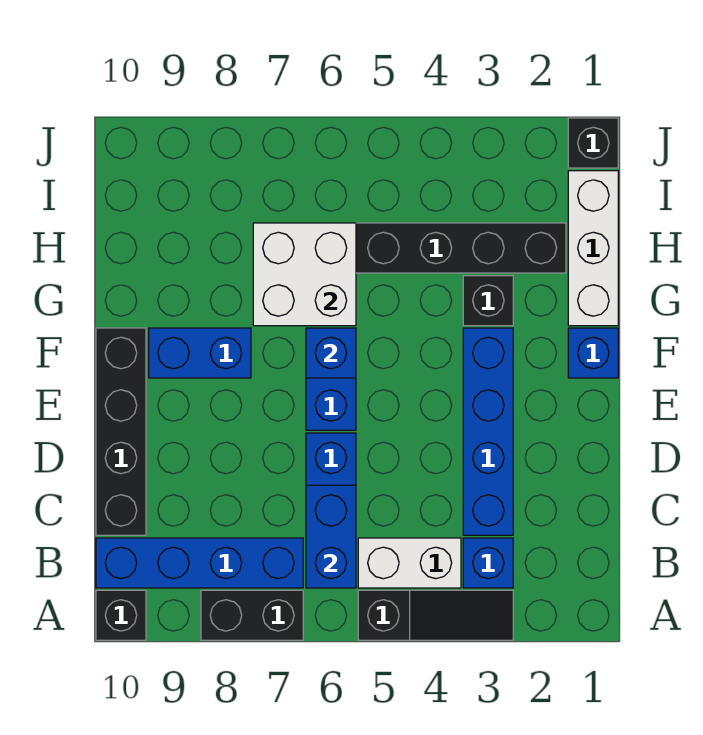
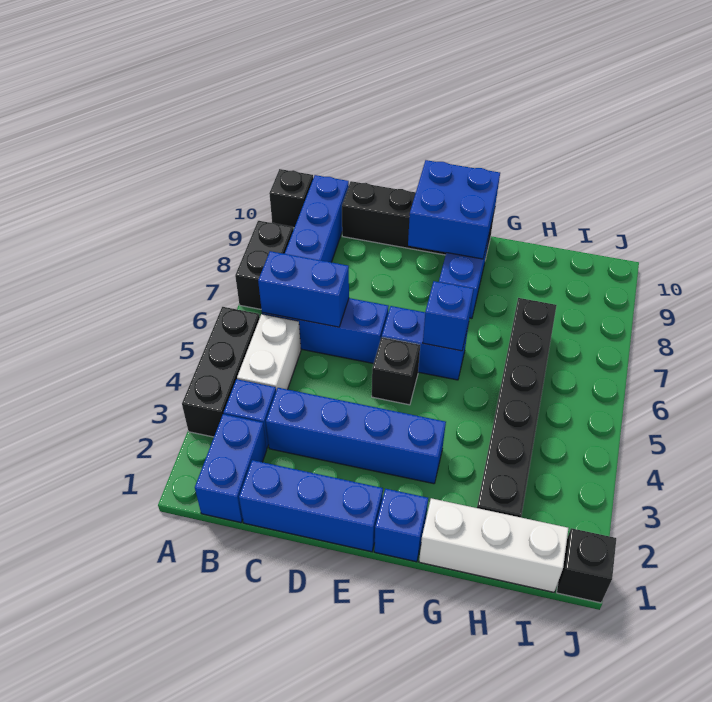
black 1x3 slope [358,590,513,640] -> black 1x3 brick [182,307,260,437]
none -> blue 1x2 brick [195,414,267,523]
none -> blue 1x3 brick [239,460,383,552]
none -> blue 2x2 brick [408,160,500,259]
black 1x1 brick [463,276,513,326] -> black 1x1 brick moved to [372,337,420,405]
white 2x2 brick [253,223,356,326] -> none

